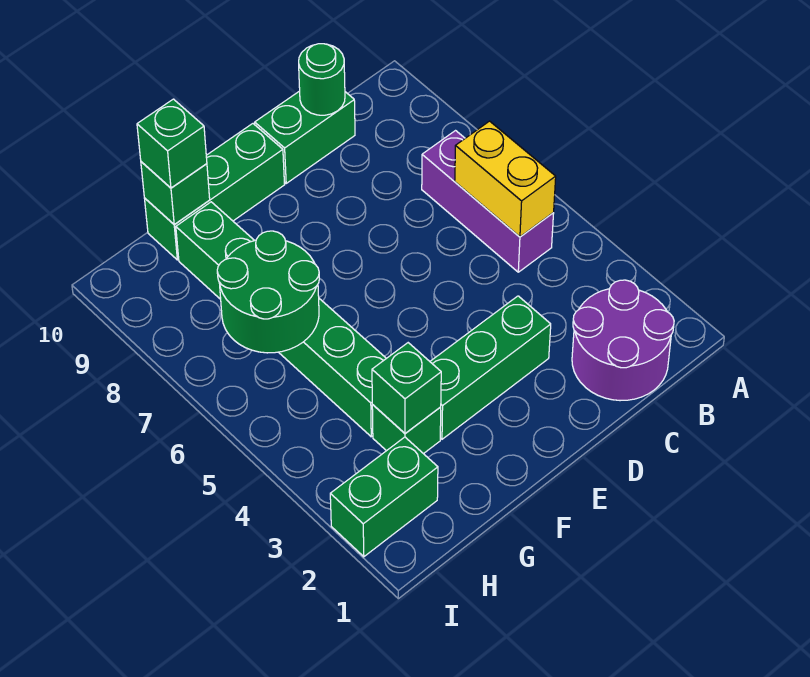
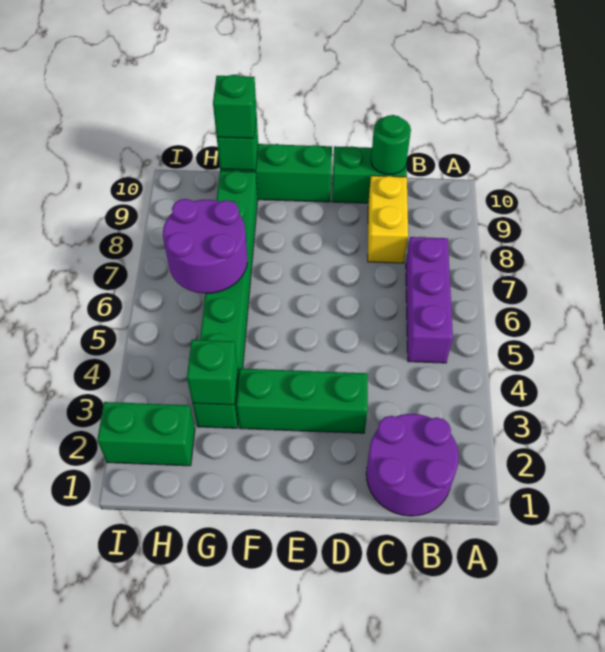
yellow 1x2 brick [455,121,556,237] -> yellow 1x2 brick moved to [368,176,408,263]
green 2x2 round brick [217,231,319,353] -> purple 2x2 round brick [163,199,247,293]

